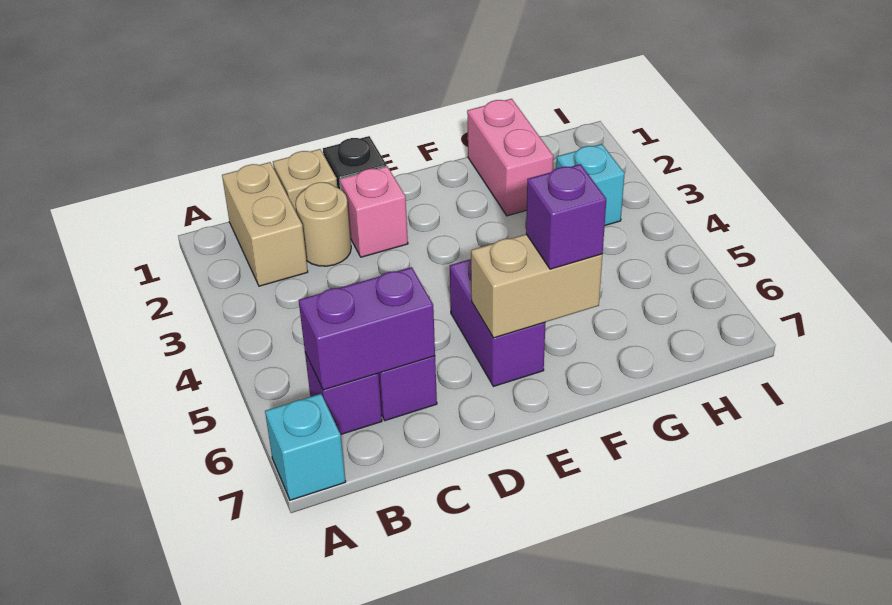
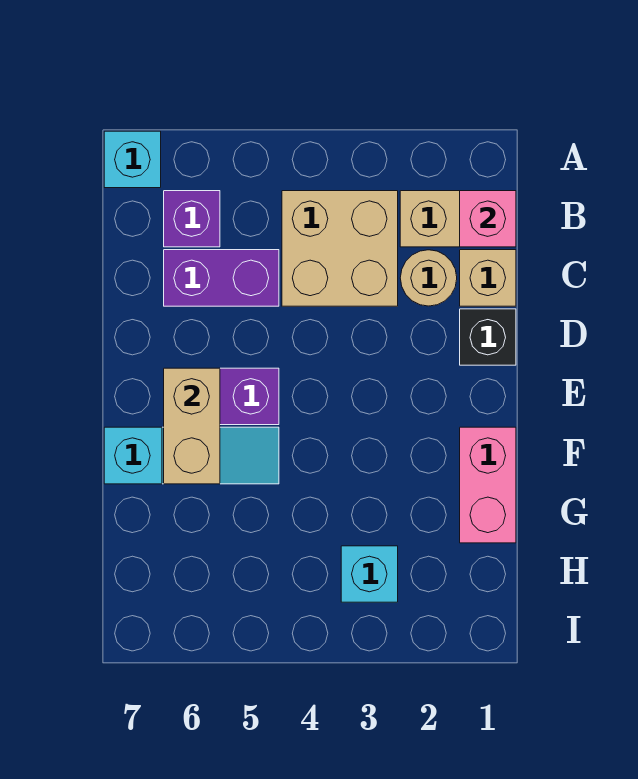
none -> tan 2x2 brick [282,191,398,306]
purple 1x2 brick [299,267,435,390] -> none
pink 1x1 brick [340,166,408,257] -> pink 1x1 brick moved to [460,191,516,247]
none -> cyan 1x3 slope [104,427,279,484]
purple 1x1 brick [526,164,606,269] -> none
pink 1x2 brick [467,99,553,216] -> pink 1x2 brick turned to [460,427,516,543]

